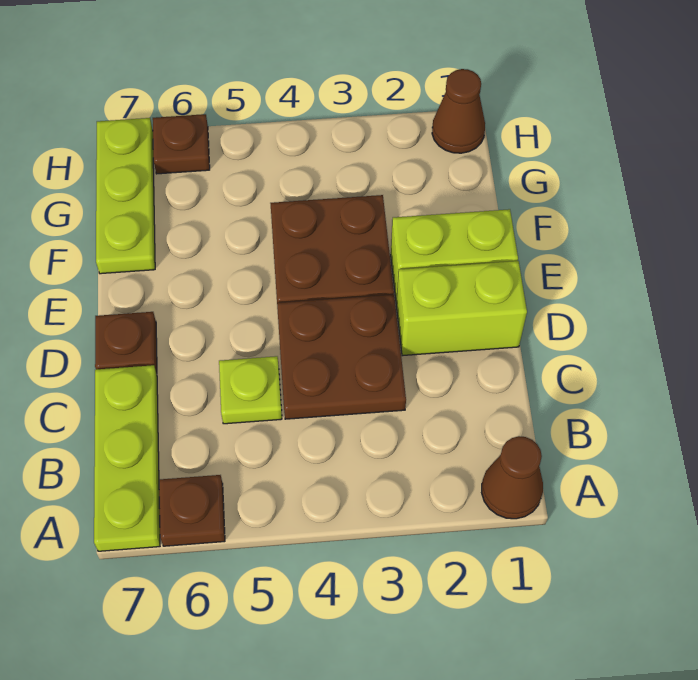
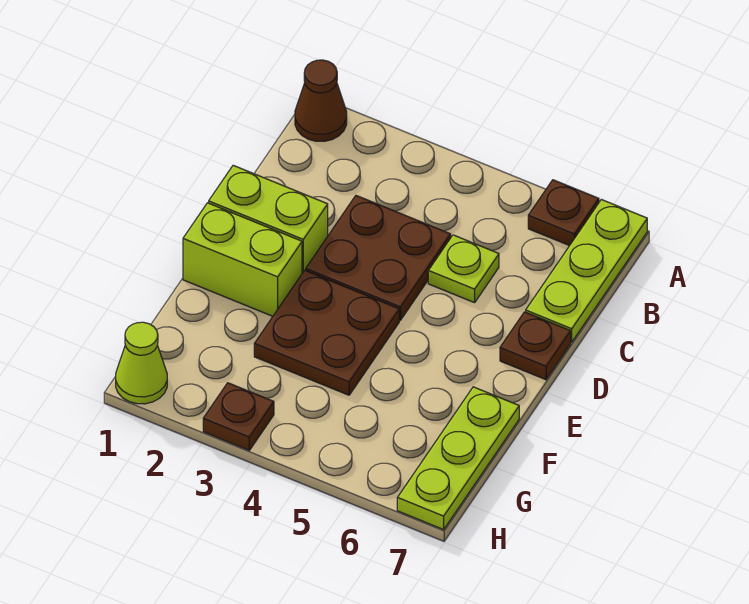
brown 1x1 cone [432,69,485,153] -> lime 1x1 cone [116,322,167,404]
brown 1x1 plate [153,114,210,174] -> brown 1x1 plate moved to [203,383,274,450]

